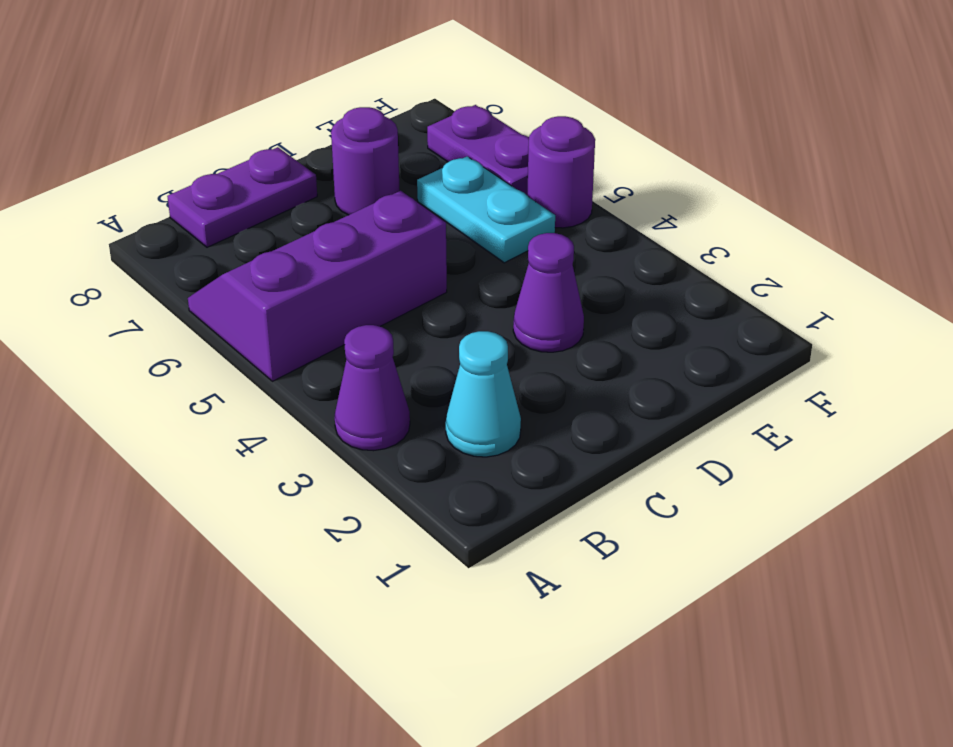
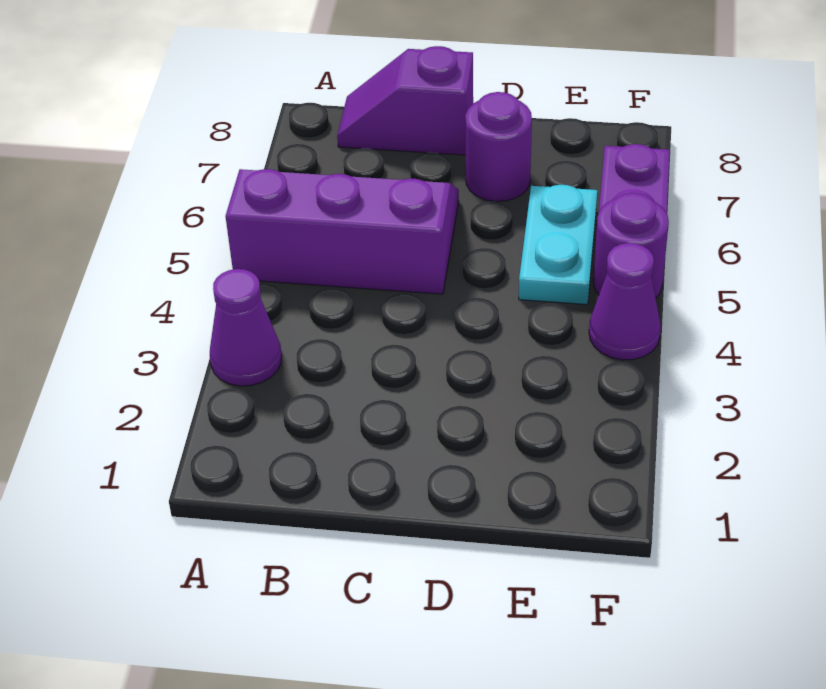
cyan 1x1 cone [446,331,521,457] -> none
purple 1x2 plate [167,147,317,247] -> purple 1x2 slope [337,46,473,155]
purple 1x1 cone [513,233,584,352] -> purple 1x1 cone moved to [589,243,661,360]

